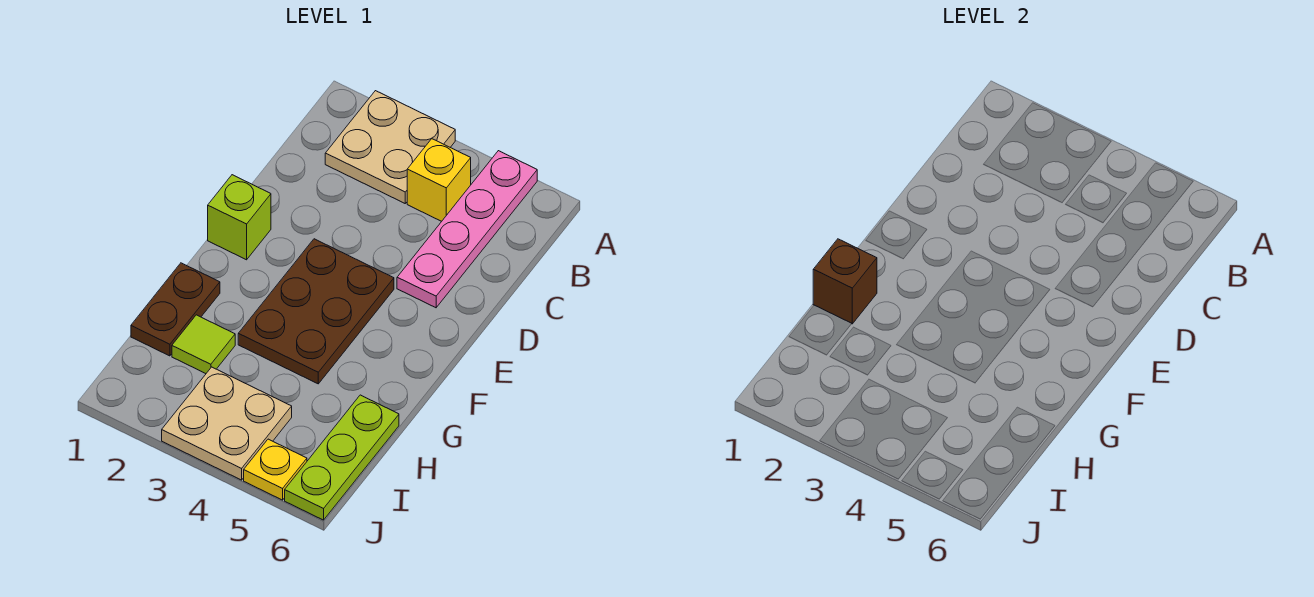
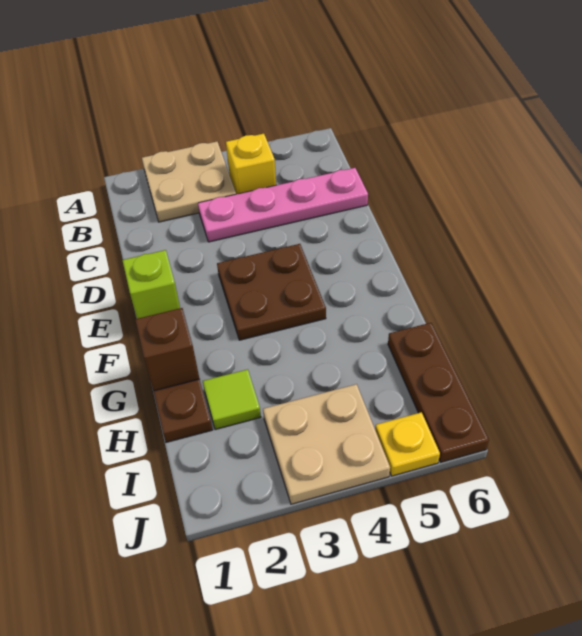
pink 1x4 plate [397,151,537,308] -> pink 1x4 plate turned to [198,168,368,242]
brown 2x3 plate [238,239,394,384] -> brown 2x2 plate [217,244,326,340]
lime 1x3 plate [285,395,399,520] -> brown 1x3 plate [388,323,489,462]

